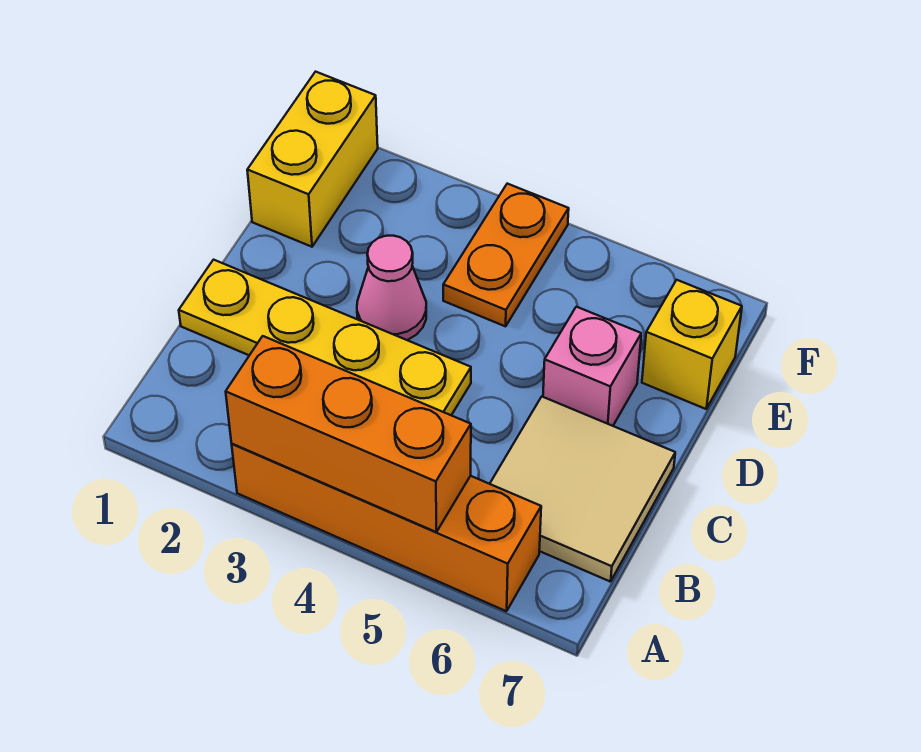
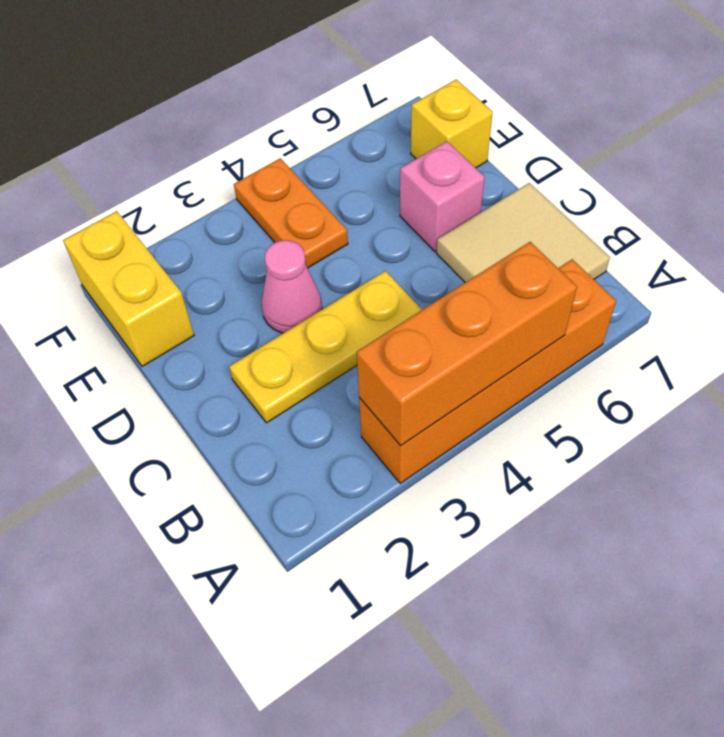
yellow 1x4 plate [179,260,471,415] -> yellow 1x3 plate [229,271,422,423]

